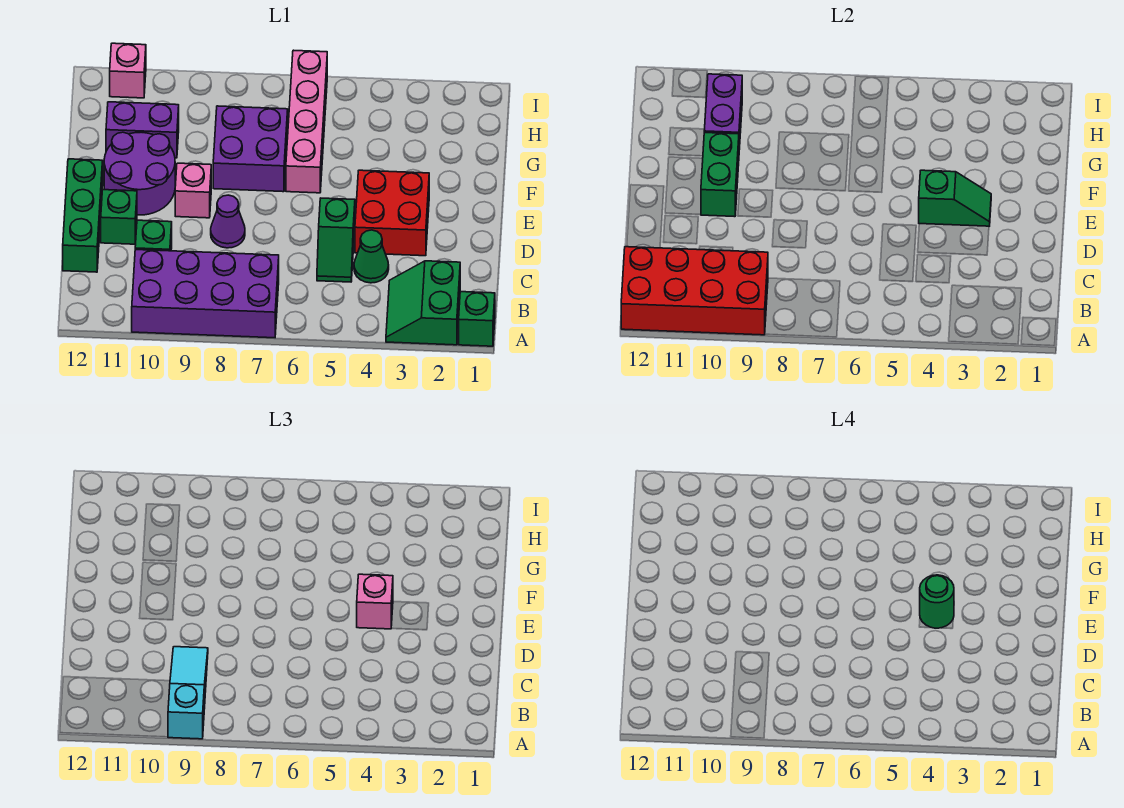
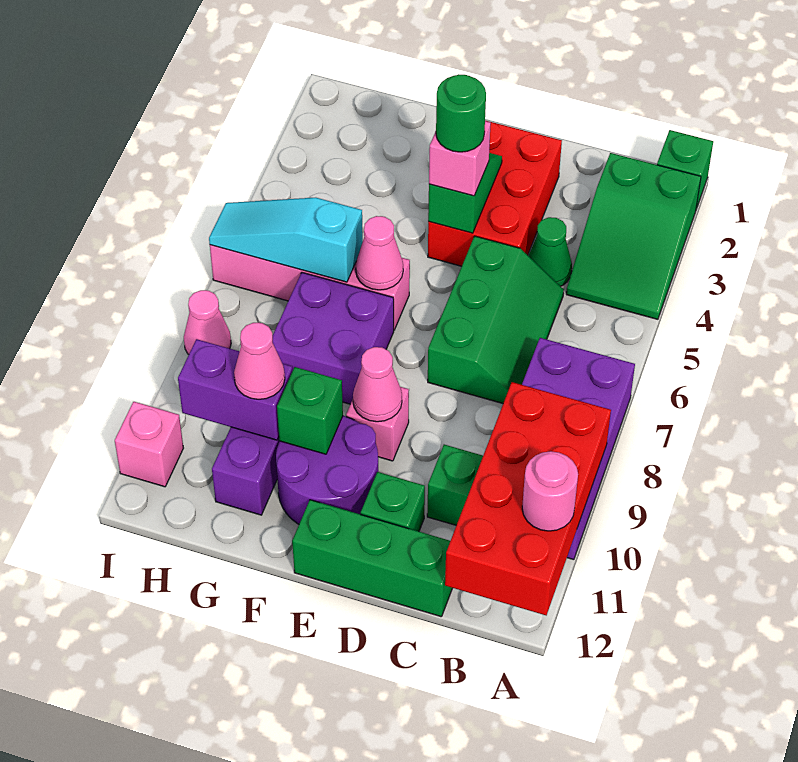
green 2x2 slope [386,261,460,345] -> green 2x3 slope [566,153,701,319]
cyan 1x3 slope [168,647,208,739] -> cyan 1x3 slope moved to [209,198,363,282]
none -> pink 1x1 round brick [522,451,578,531]
green 1x2 slope [317,198,355,282] -> green 2x3 slope [428,236,564,403]
red 2x2 brick [355,170,429,256] -> red 2x3 brick [428,120,562,266]
purple 1x1 cone [211,195,245,248] -> none
none -> pink 1x1 cone [353,347,402,422]
green 1x2 brick [701,133,739,217] -> green 1x1 brick [277,367,343,454]
none -> pink 1x1 cone [356,216,403,290]
none -> pink 1x1 cone [234,323,285,399]
none -> pink 1x1 cone [184,290,231,355]

